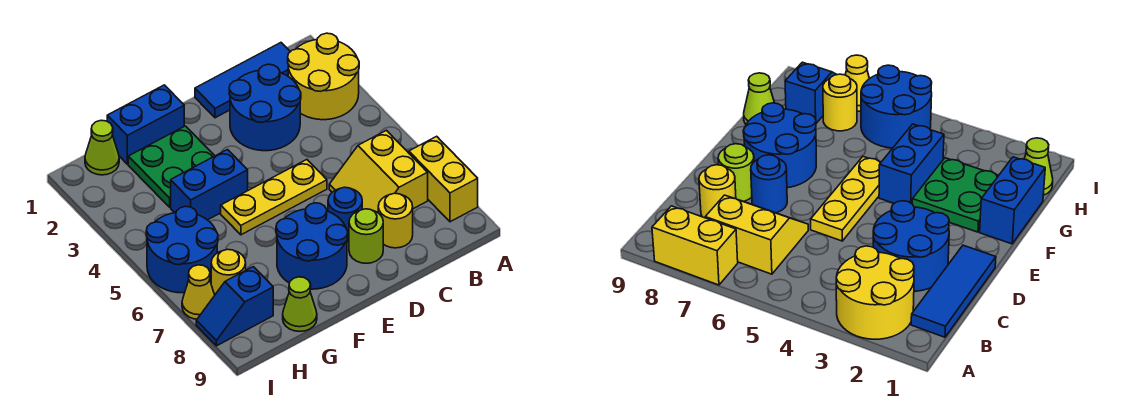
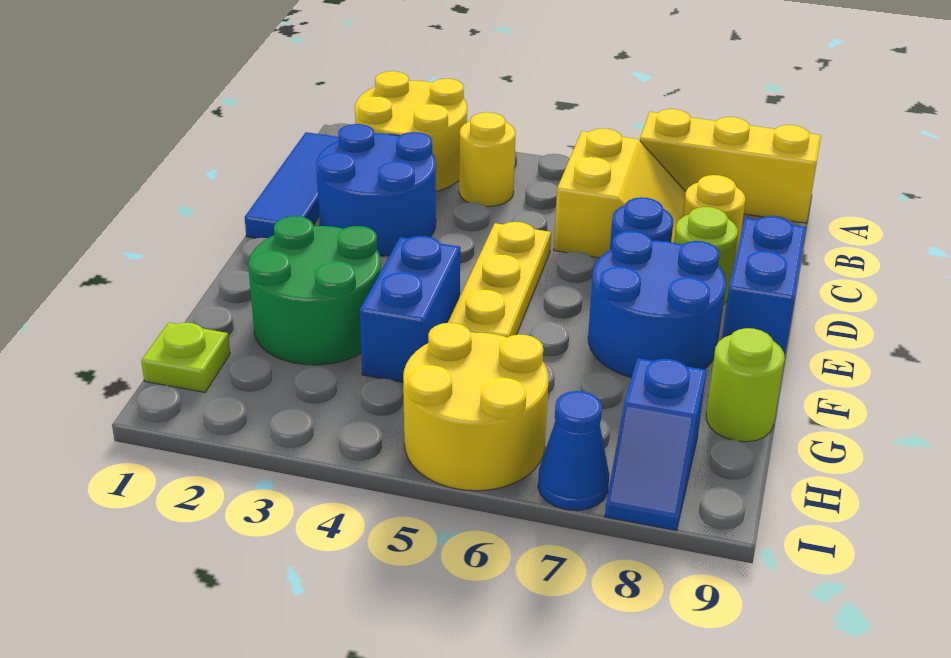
yellow 1x2 brick [409,136,478,222] -> yellow 1x3 brick [640,109,821,223]
yellow 2x2 slope [329,130,428,213] -> yellow 2x2 slope turned to [554,128,686,258]
blue 1x2 brick [107,85,184,164] -> blue 1x2 brick moved to [722,216,806,357]
green 2x2 plate [128,126,214,207] -> green 2x2 round brick [248,216,381,365]
lime 1x1 cone [283,277,317,332] -> lime 1x1 round brick [706,328,785,442]
lime 1x1 cone [85,120,119,175] -> lime 1x1 plate [141,323,230,392]
blue 2x2 round brick [146,206,218,293] -> yellow 2x2 round brick [403,323,548,491]
yellow 1x1 round brick [211,249,246,295] -> yellow 1x1 round brick moved to [459,112,516,207]
yellow 1x1 cone [182,265,215,319] -> blue 1x1 cone [538,391,609,511]

